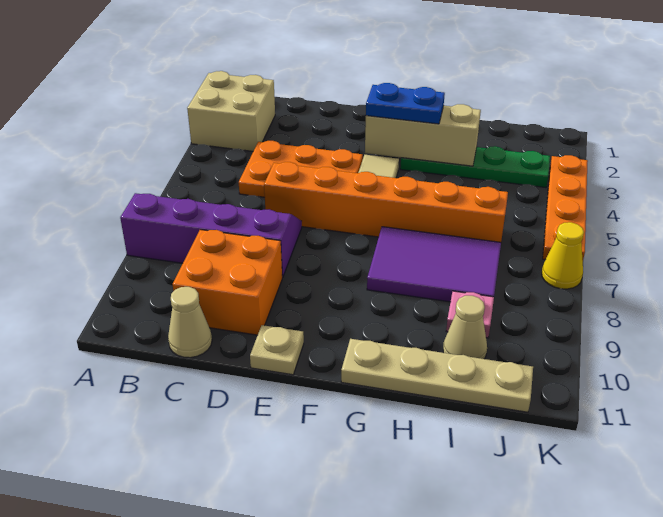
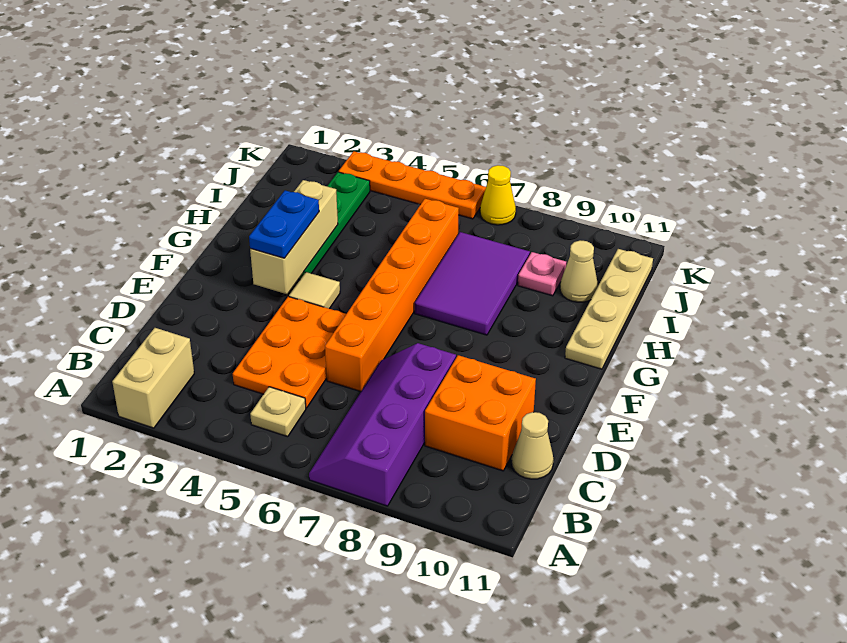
tan 2x2 brick [187,71,275,151] -> tan 1x2 brick [112,328,194,428]
tan 1x1 plate [250,325,304,375] -> tan 1x1 plate moved to [250,387,306,437]

